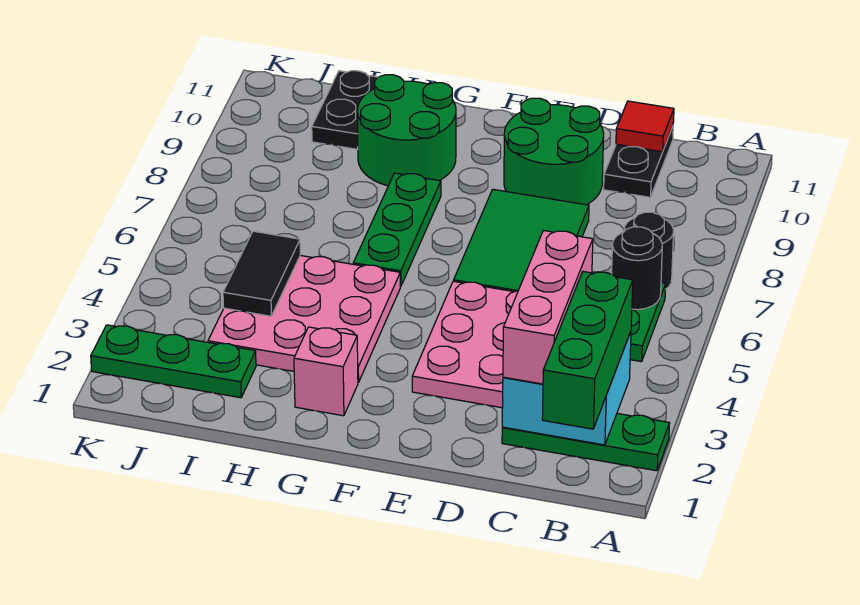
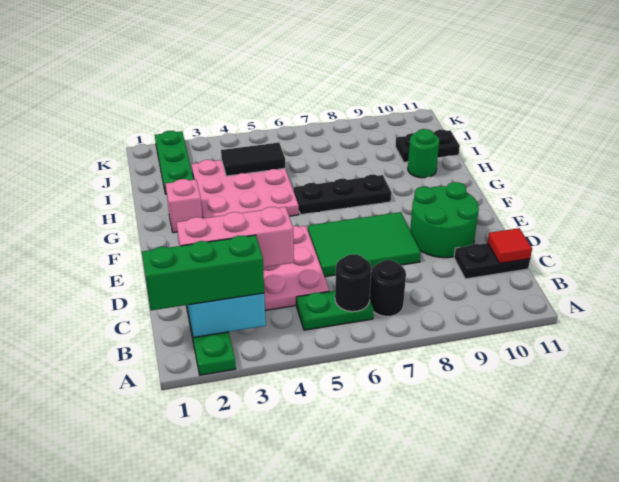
green 1x3 plate [353,173,441,287] -> black 1x3 plate [294,175,391,215]
green 2x2 round brick [357,75,456,186] -> green 1x1 round brick [408,129,439,178]

